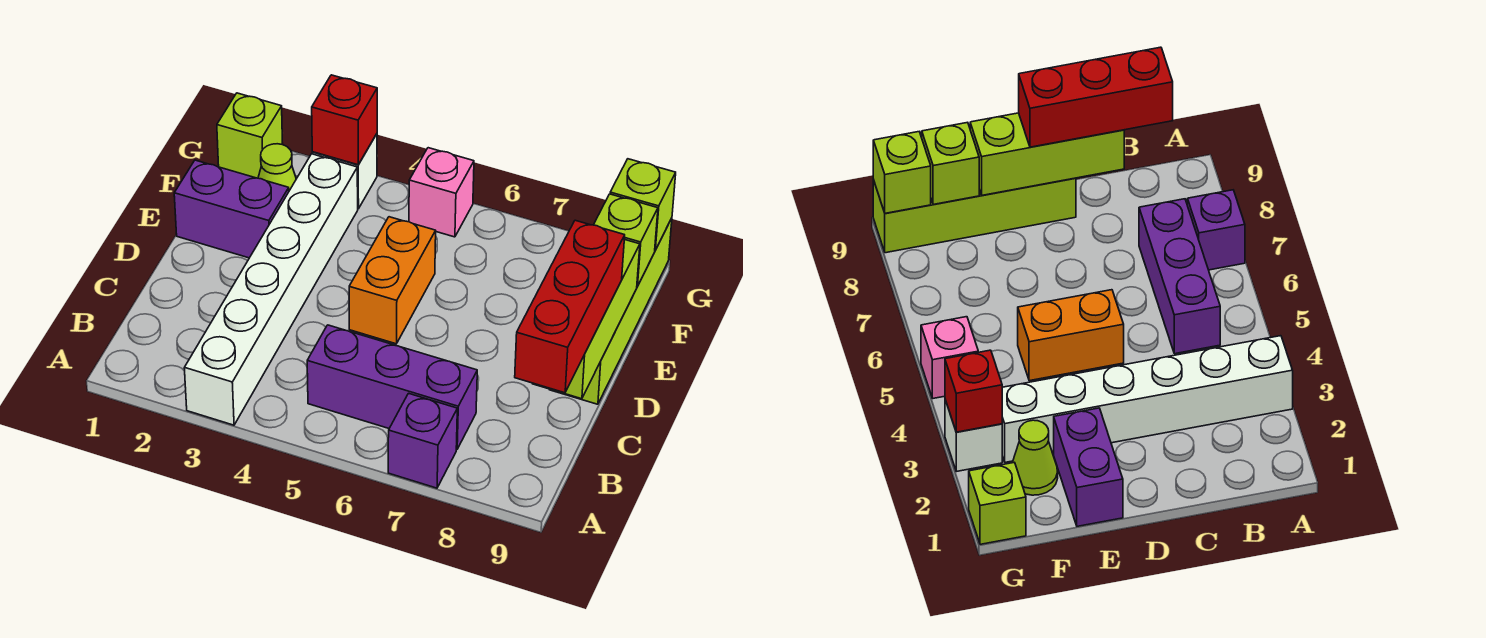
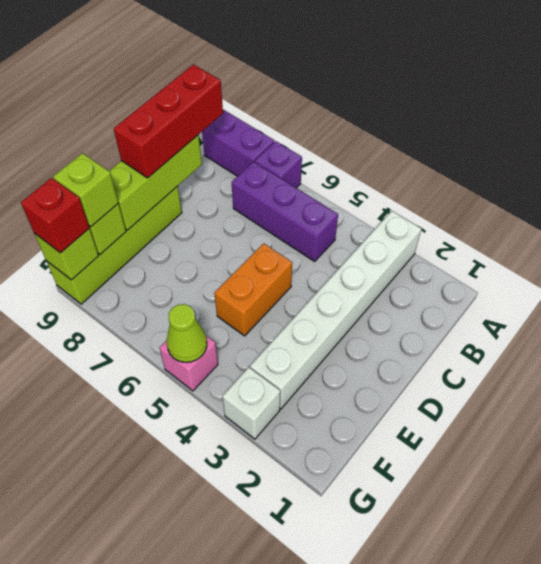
purple 1x2 brick [174,160,289,258] -> purple 1x2 brick moved to [202,110,274,176]
lime 1x1 cone [258,144,296,191] -> lime 1x1 cone moved to [167,304,207,362]
lime 1x1 brick [217,93,283,178] -> lime 1x1 brick moved to [53,153,118,227]
red 1x1 brick [312,75,377,165] -> red 1x1 brick moved to [21,178,89,253]

